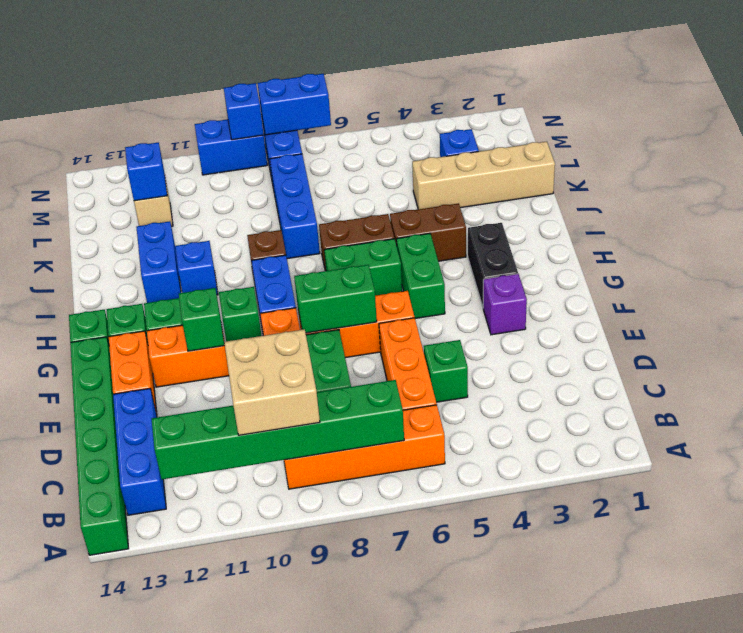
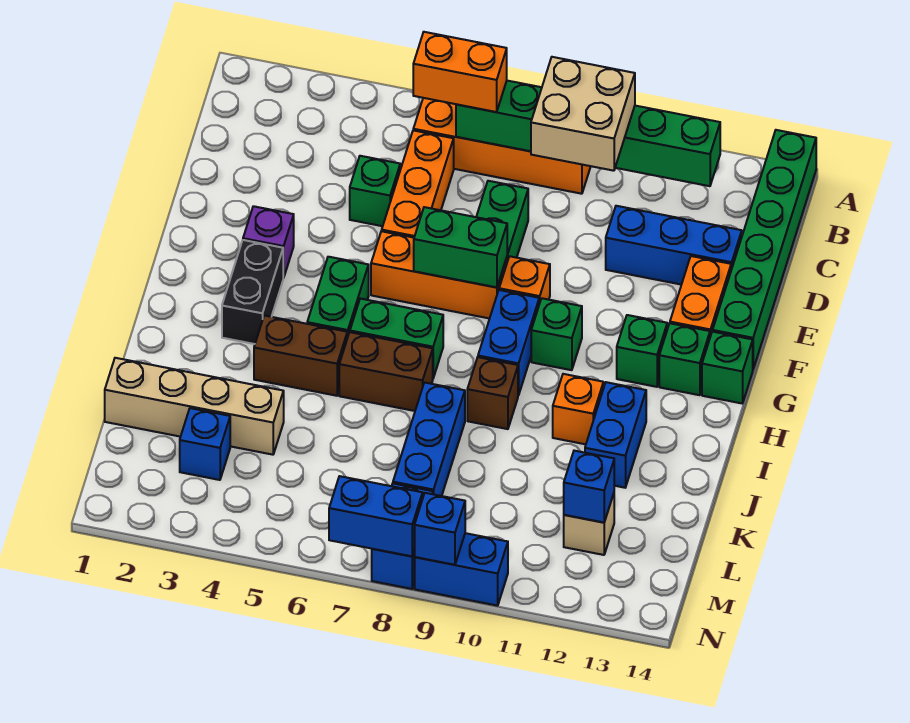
blue 1x3 brick [113,388,166,515] -> blue 1x3 brick turned to [606,206,742,285]
orange 1x2 brick [147,325,229,387] -> orange 1x2 brick moved to [413,32,507,112]
green 1x1 brick [179,288,224,351] -> none
blue 1x1 brick [175,241,218,295] -> orange 1x1 brick [553,374,603,444]

